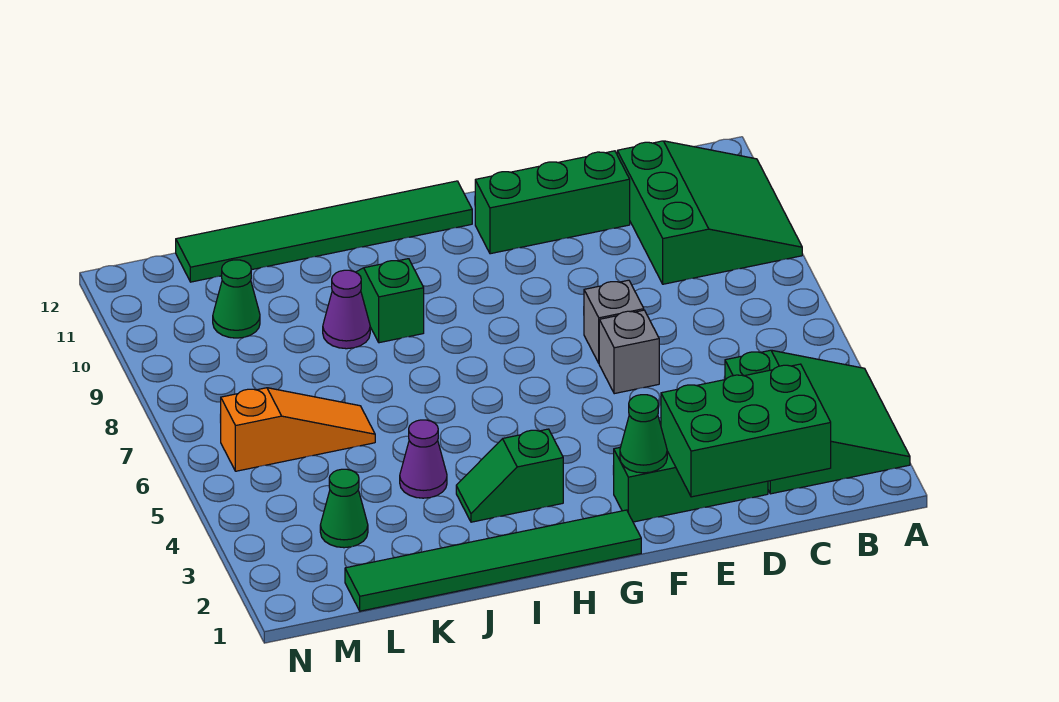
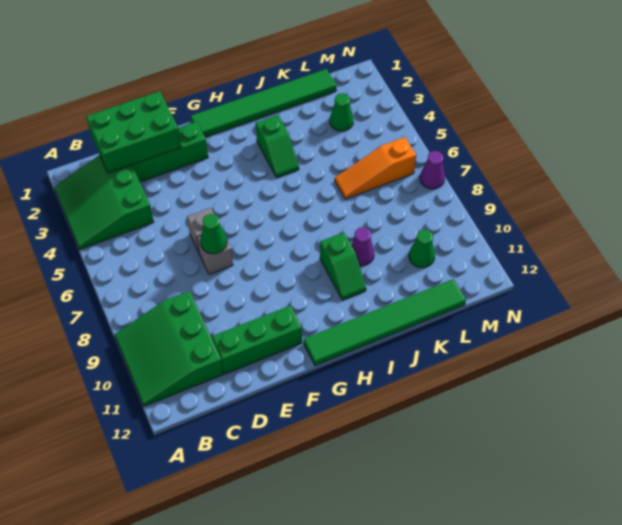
green 1x1 cone [620,395,667,473] -> green 1x1 cone moved to [200,214,227,254]
green 1x2 slope [456,429,563,522] -> green 1x2 slope turned to [256,115,299,178]
purple 1x1 cone [400,420,447,498] -> purple 1x1 cone moved to [420,151,445,189]

